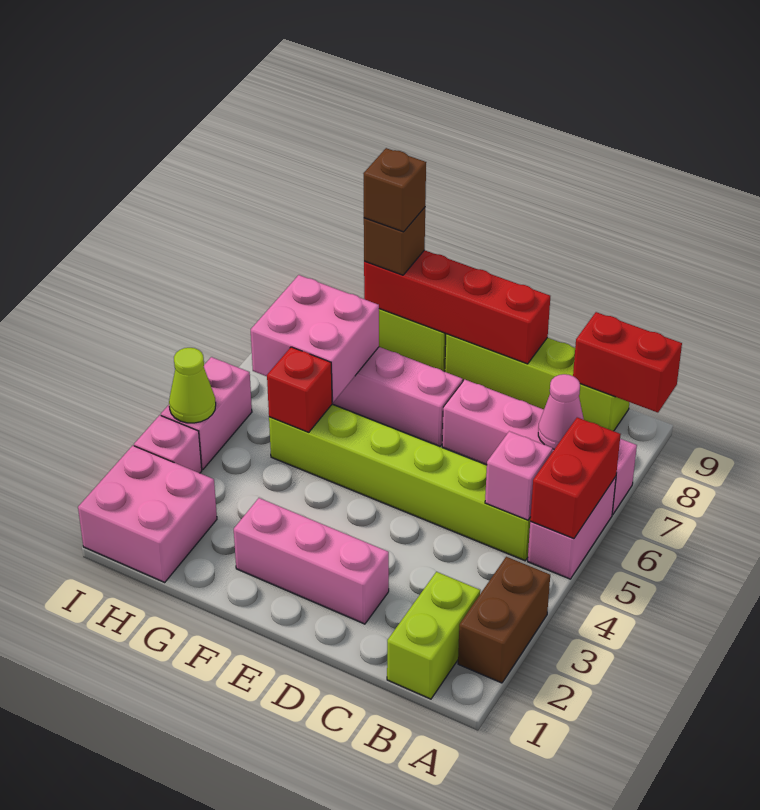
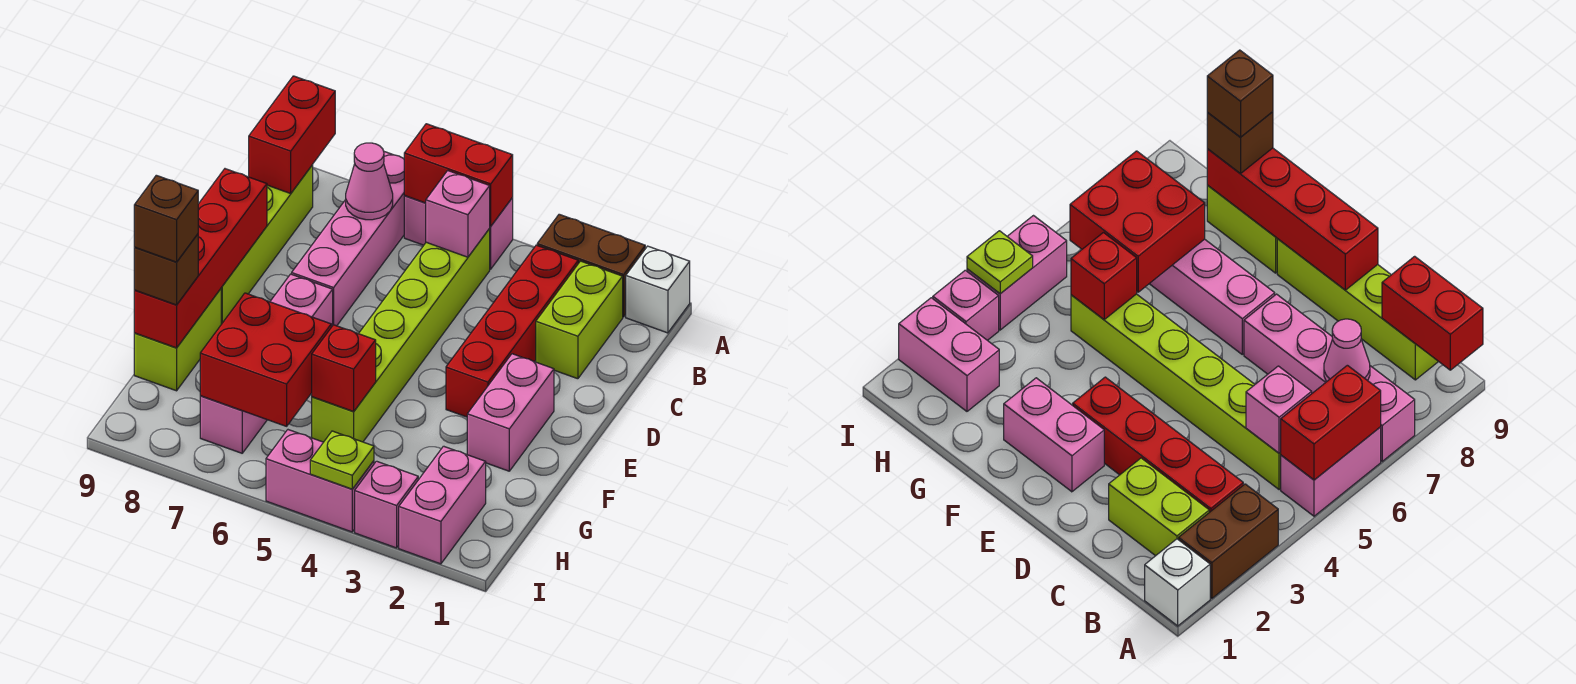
none -> white 1x1 brick [626,246,690,333]
lime 1x2 brick [387,572,480,699] -> lime 1x2 brick turned to [536,261,623,379]
none -> red 1x4 brick [446,245,578,417]
pink 1x3 brick [234,498,389,624] -> pink 1x2 brick [467,354,554,471]
pink 2x2 brick [251,275,379,402] -> red 2x2 brick [200,293,331,426]
pink 2x2 brick [78,445,217,582] -> pink 1x2 brick [399,446,486,564]
lime 1x1 cone [169,348,216,423] -> lime 1x1 plate [310,431,374,489]

